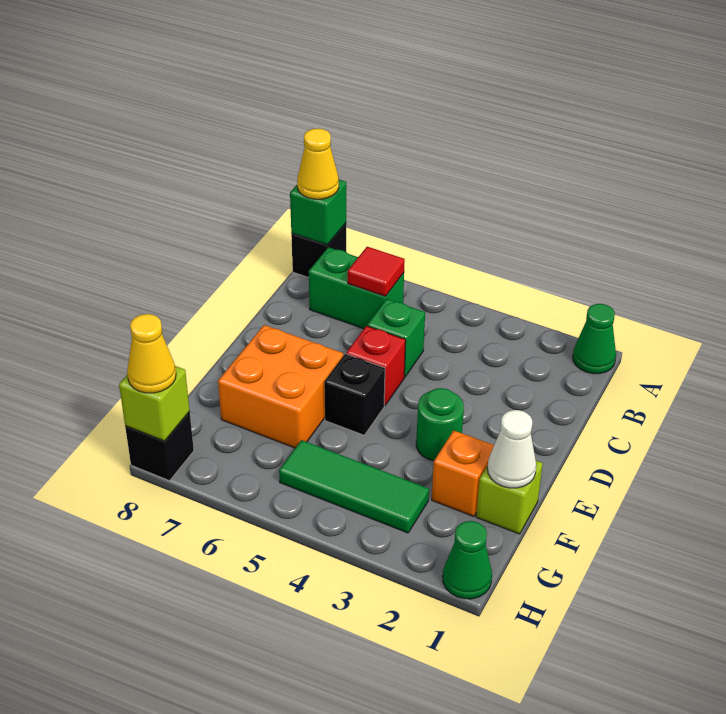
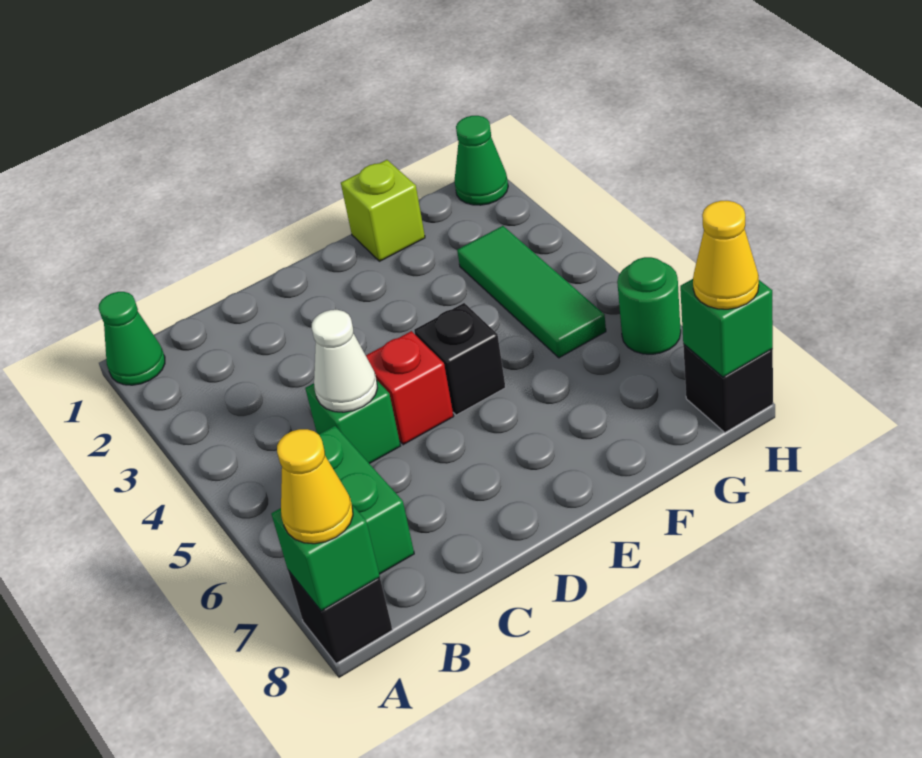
red 1x1 tile [348,247,405,296] -> none
green 1x1 round brick [416,388,464,461] -> green 1x1 round brick moved to [617,257,681,354]
orange 2x2 brick [218,325,343,448] -> none
white 1x1 cone [488,410,536,488] -> white 1x1 cone moved to [312,310,377,412]
orange 1x1 brick [432,431,494,516] -> none
lime 1x1 brick [119,366,190,441] -> green 1x1 brick [680,279,773,377]

